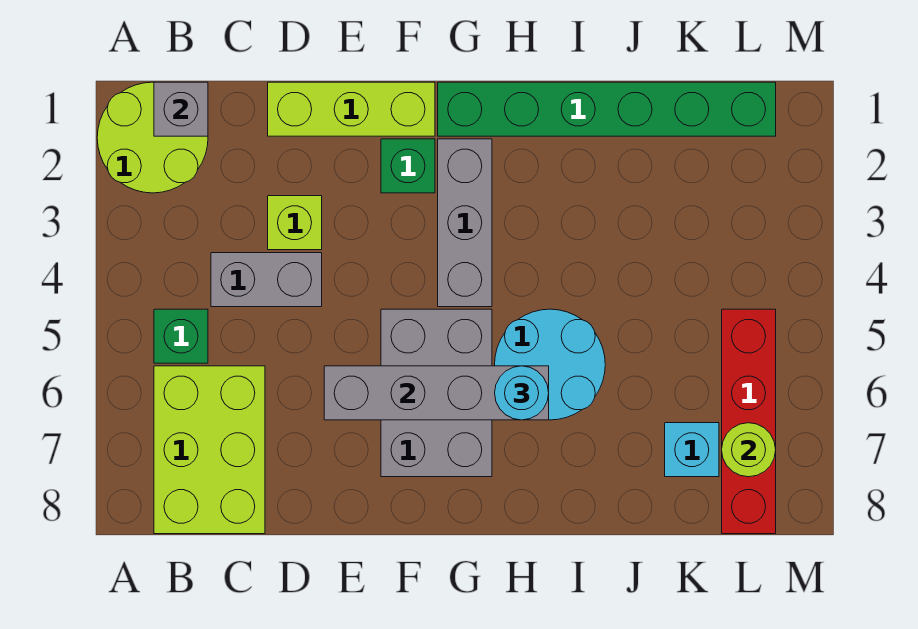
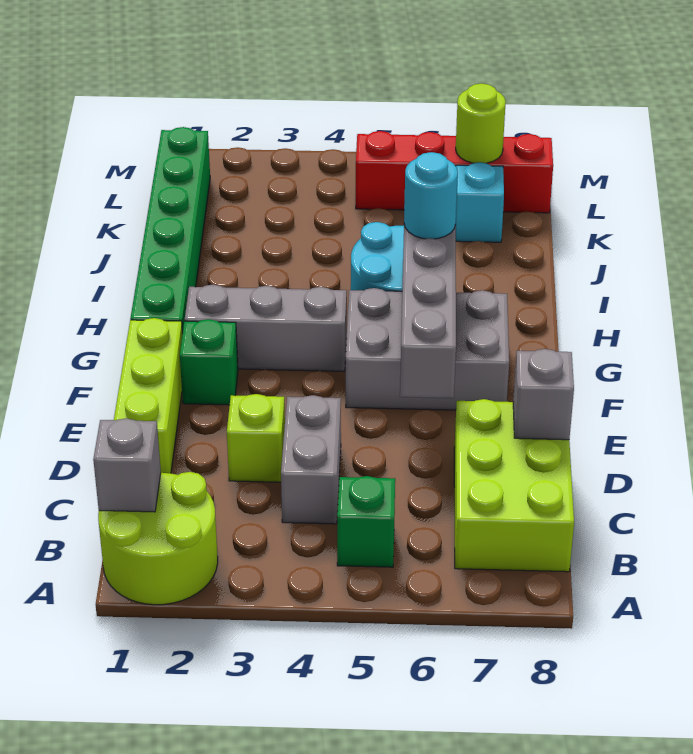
lime 2x3 brick [154,366,265,534] -> lime 2x3 brick turned to [454,399,574,572]
none -> grey 1x1 brick [513,349,574,440]

